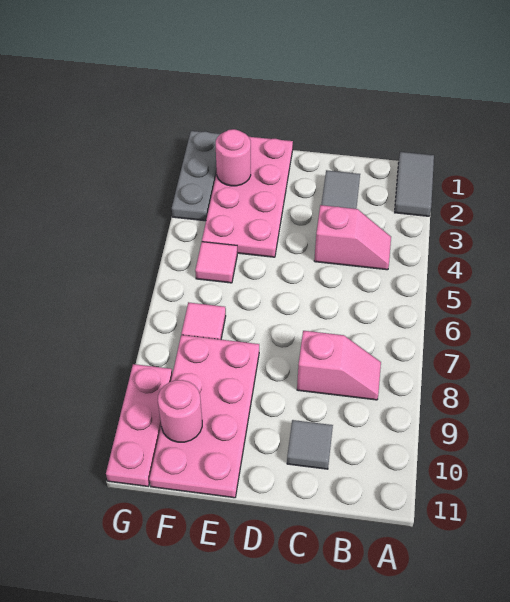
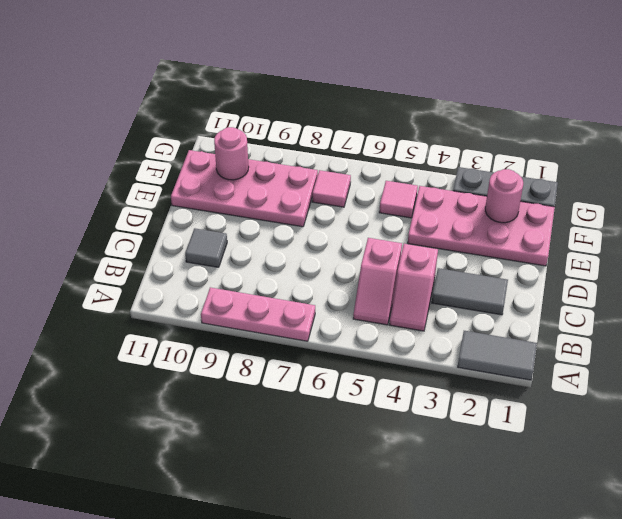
pink 1x2 slope [297,331,381,400] -> pink 1x2 slope moved to [353,238,402,325]
pink 1x3 plate [106,364,172,486] -> pink 1x3 plate moved to [201,287,315,341]

